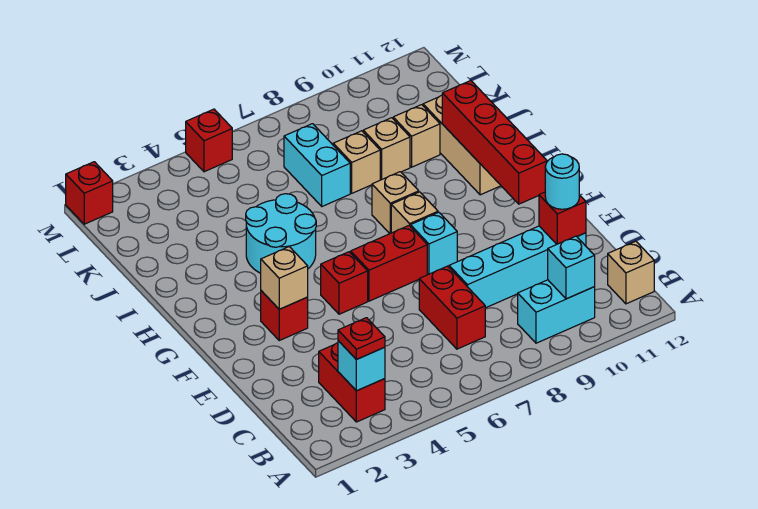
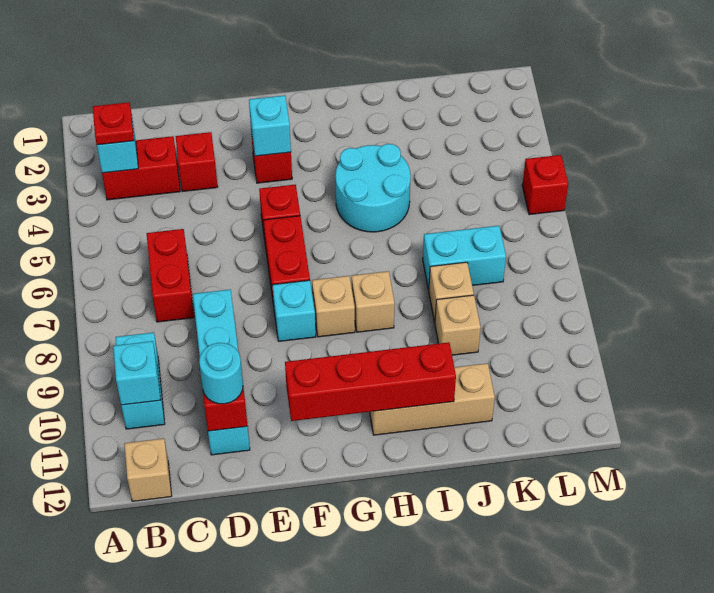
red 1x2 brick [419,266,485,349] -> red 1x2 brick turned to [147,229,194,322]
tan 1x1 brick [261,247,308,309] -> cyan 1x1 brick [249,95,291,156]
tan 1x1 brick [393,105,440,167] -> none
red 1x1 brick [66,162,113,224] -> red 1x1 brick moved to [175,132,218,192]

